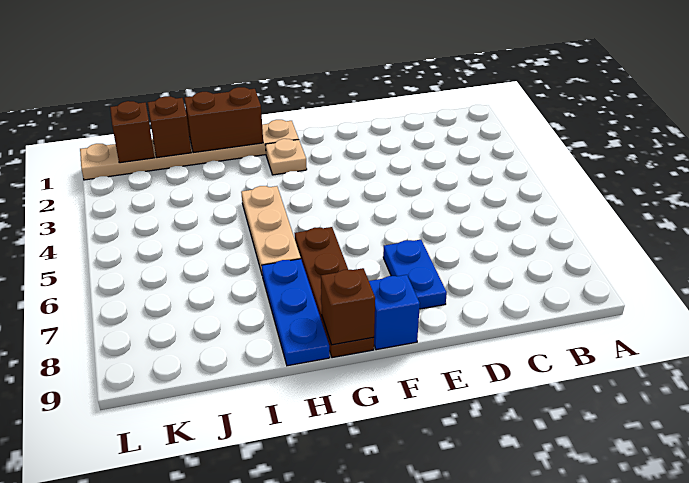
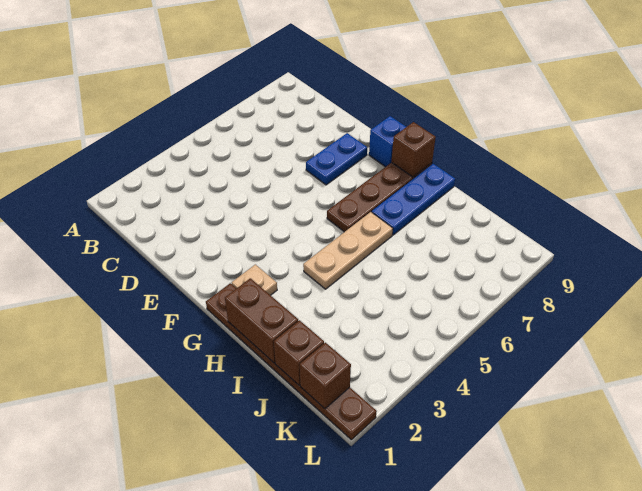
tan 1x6 plate [80,120,299,180] -> brown 1x6 plate [206,283,377,440]

